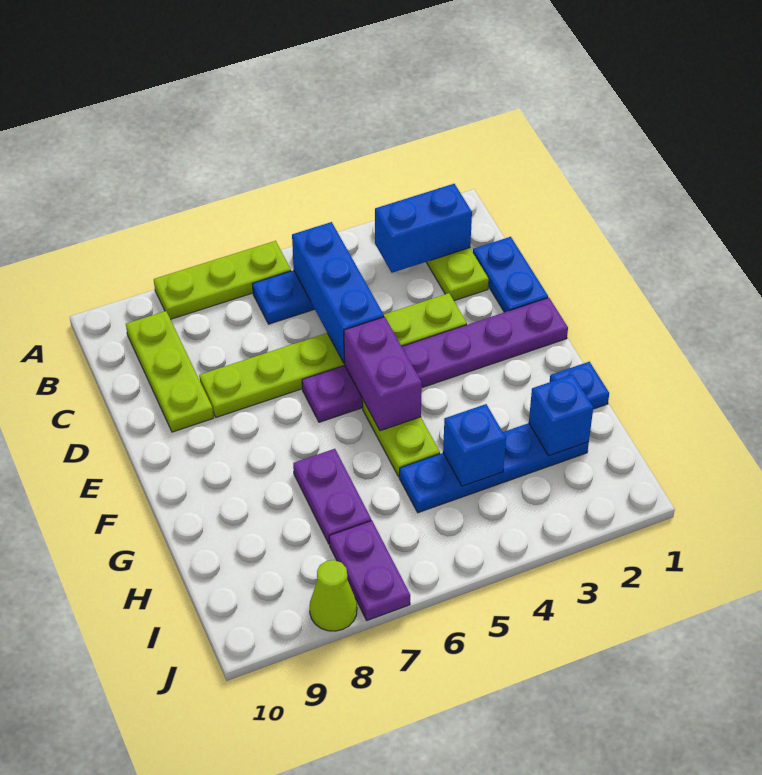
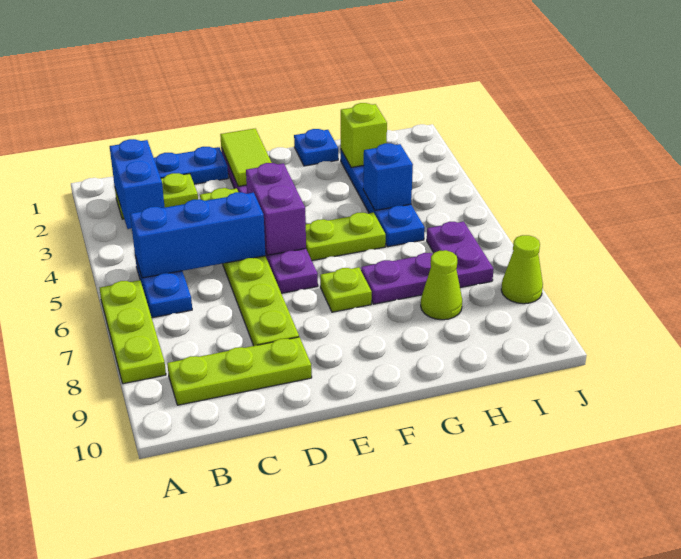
none -> lime 1x2 tile [220,129,272,186]
purple 1x2 brick [344,317,422,431] -> purple 1x2 brick turned to [246,163,306,255]
none -> lime 1x1 plate [320,267,372,312]
blue 1x1 brick [529,374,593,456] -> lime 1x1 brick [341,103,387,167]
none -> lime 1x1 cone [421,250,462,320]
purple 1x2 plate [329,521,410,620] -> purple 1x2 plate turned to [427,222,494,288]

